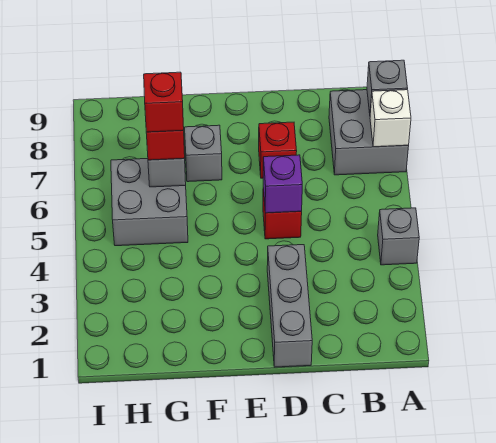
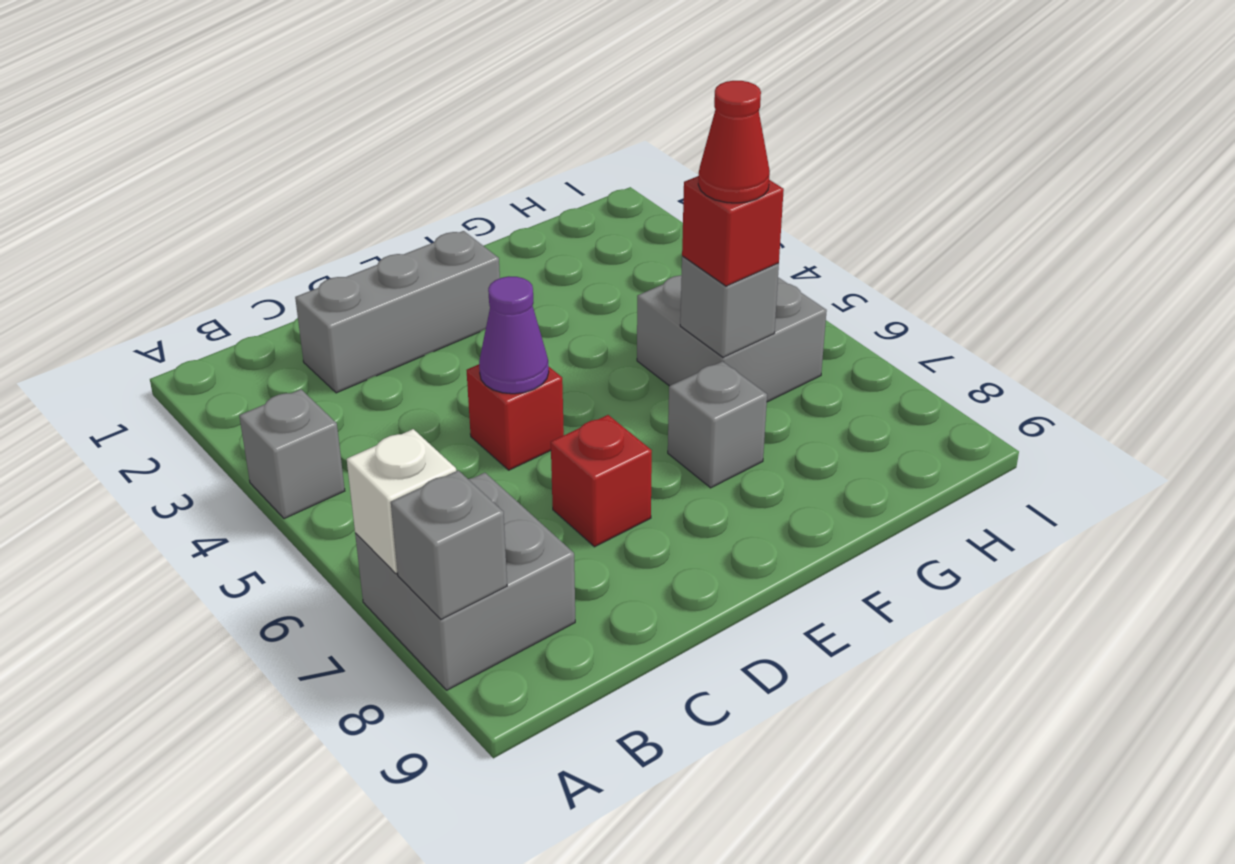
grey 1x3 brick [267,245,312,367] -> grey 1x3 brick turned to [295,231,500,393]
purple 1x1 brick [263,155,302,213] -> purple 1x1 cone [479,277,549,394]
red 1x1 brick [144,72,184,132] -> red 1x1 cone [698,81,770,203]

